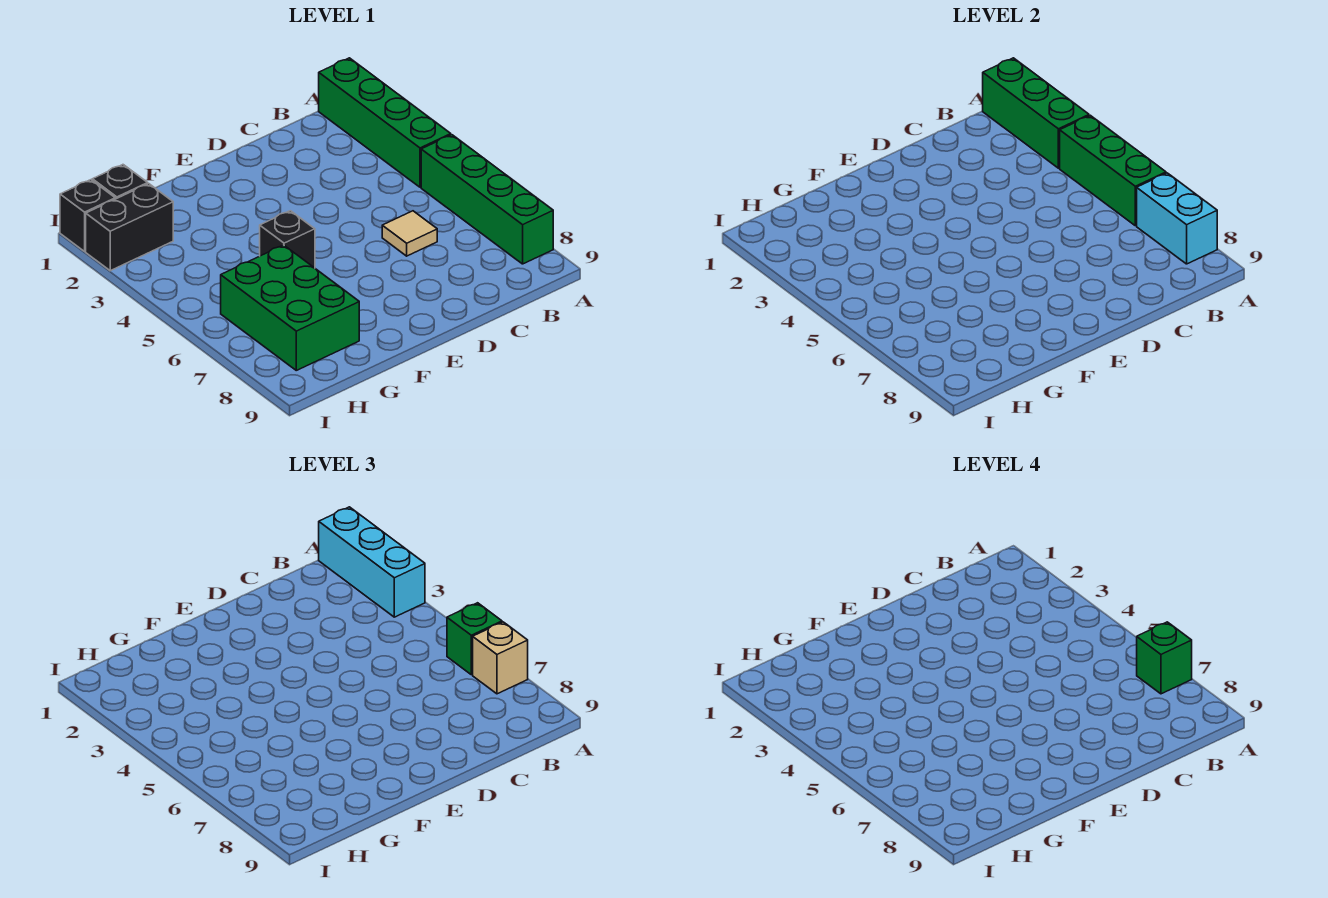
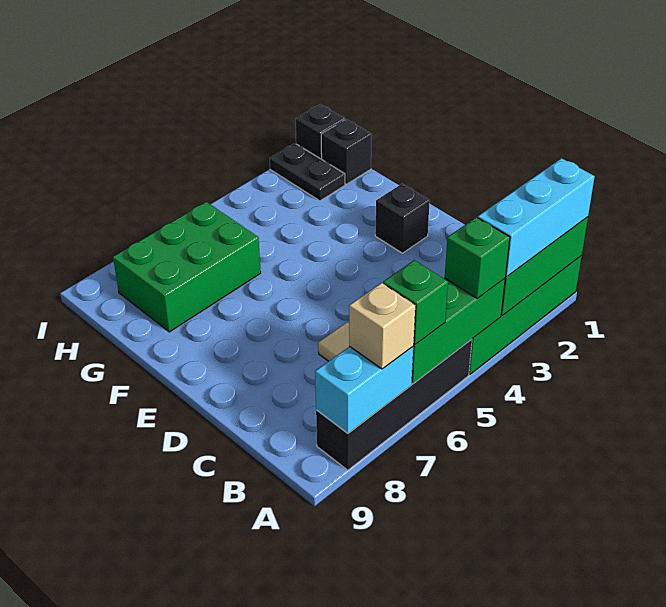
green 1x4 brick [421,135,553,264] -> black 1x4 brick [316,339,472,470]
green 1x1 brick [1137,622,1192,694] -> green 1x1 brick moved to [445,217,510,298]
black 1x1 brick [260,211,315,268] -> black 1x1 brick moved to [375,184,430,253]
black 1x2 brick [86,184,173,271] -> black 1x2 plate [270,143,345,201]

